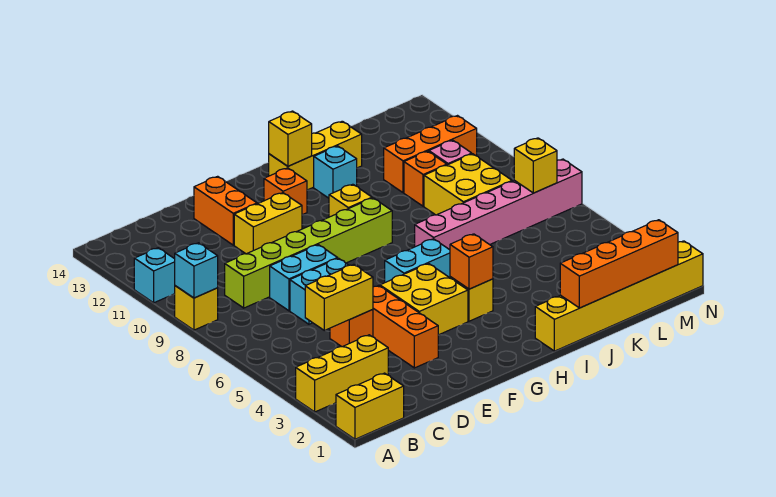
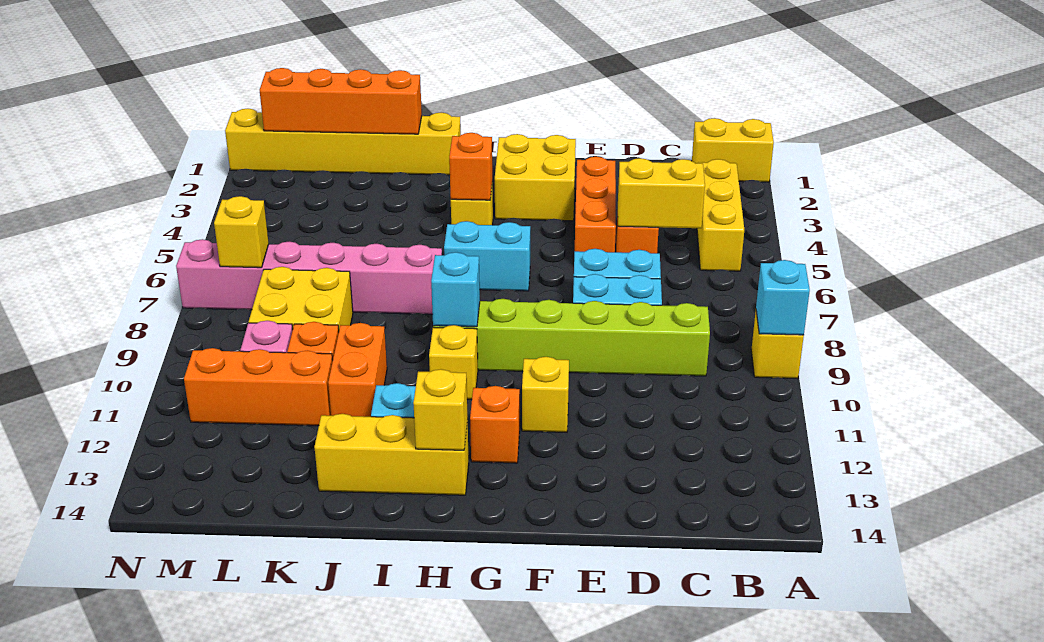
yellow 1x3 brick [296,335,388,412] -> yellow 1x3 brick turned to [697,159,744,271]
cyan 1x1 brick [134,248,175,303] -> cyan 1x1 brick moved to [431,252,480,327]
yellow 1x2 brick [234,193,302,254] -> yellow 1x1 brick [522,357,569,432]
orange 1x2 brick [194,176,257,245] -> orange 1x2 brick moved to [328,323,387,417]
yellow 2x2 brick [380,264,468,335] -> yellow 2x2 brick moved to [495,134,576,221]

